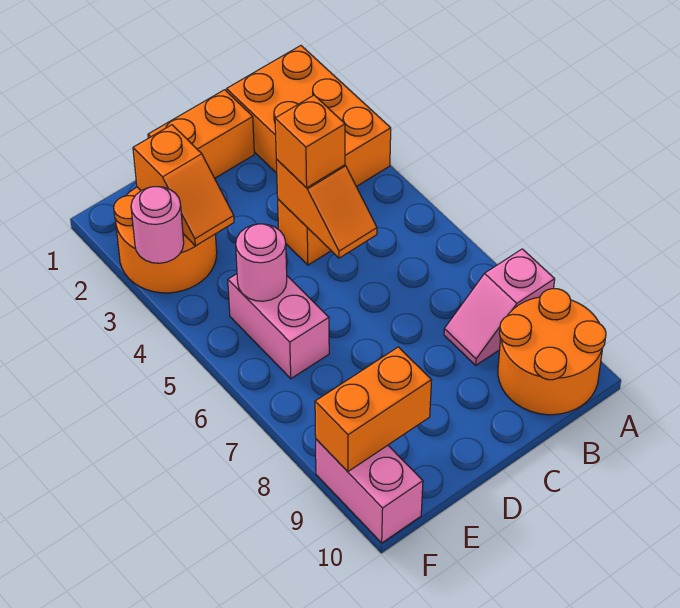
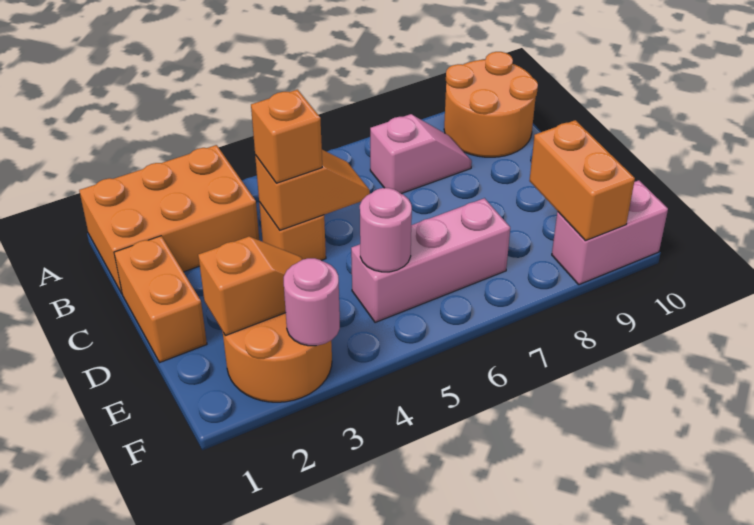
pink 1x2 slope [444,249,555,365] -> pink 1x2 slope turned to [370,114,472,194]
pink 1x2 brick [228,274,329,379] -> pink 1x3 brick [351,198,510,323]

